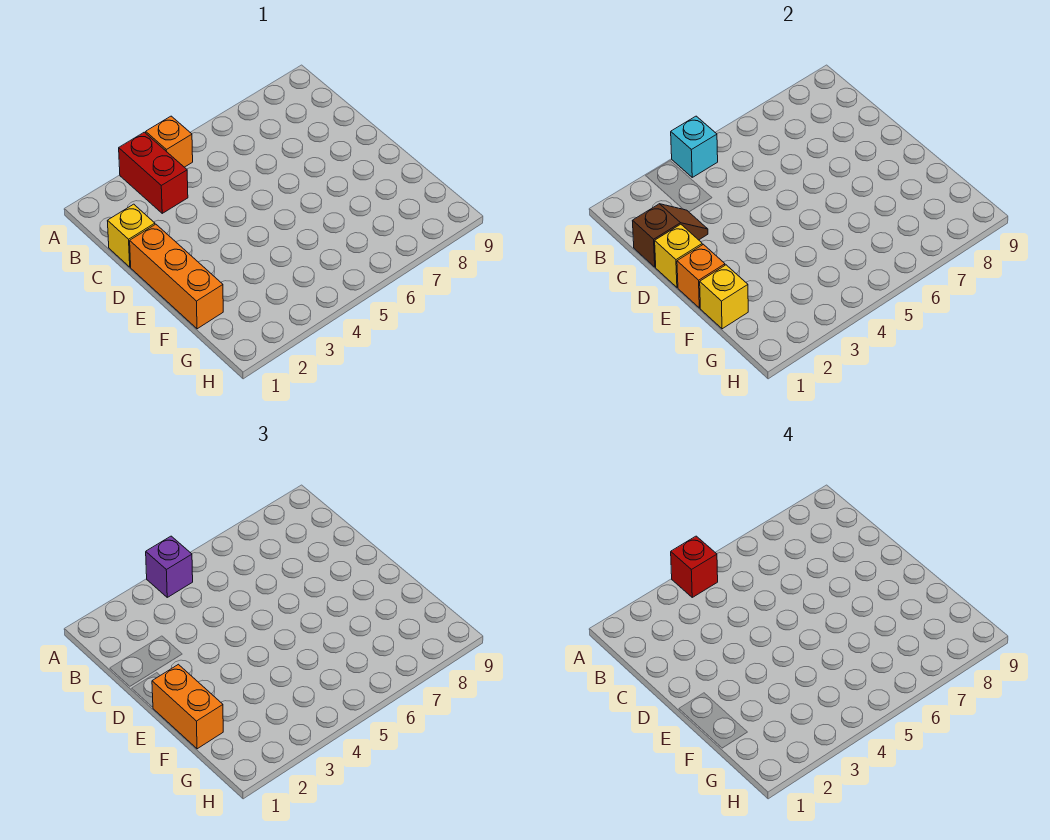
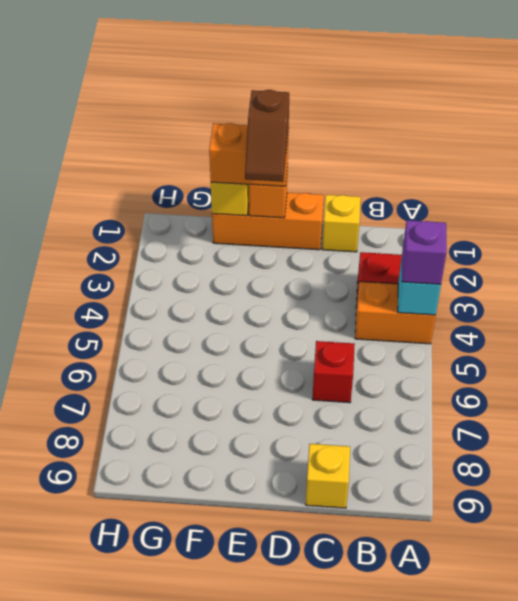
orange 1x1 brick [146,116,193,167] -> orange 1x2 brick [355,282,436,344]
red 1x1 brick [671,536,718,597] -> red 1x1 brick moved to [312,341,355,403]
brown 1x2 slope [633,204,708,267] -> brown 1x2 slope moved to [245,90,289,182]
yellow 1x1 brick [655,224,702,287] -> yellow 1x1 brick moved to [306,444,350,508]

